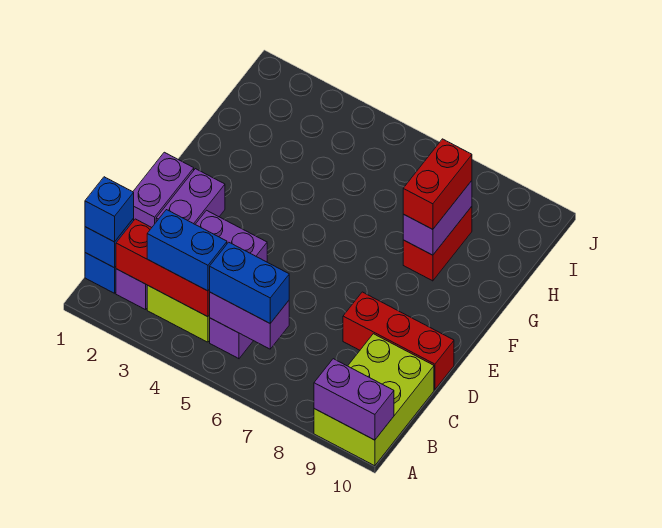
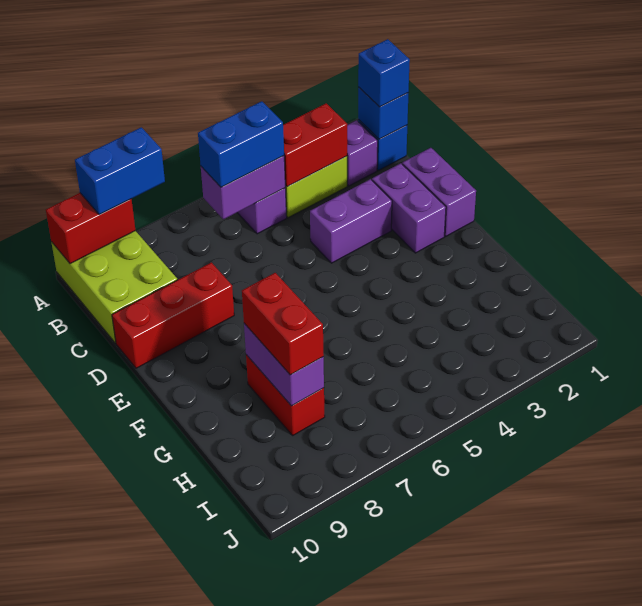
purple 1x2 brick [314,359,394,440] -> red 1x2 brick [46,193,135,264]
red 1x3 brick [116,219,210,317] -> red 1x2 brick [283,103,347,187]
blue 1x2 brick [147,210,227,291] -> blue 1x2 brick moved to [75,127,165,215]

